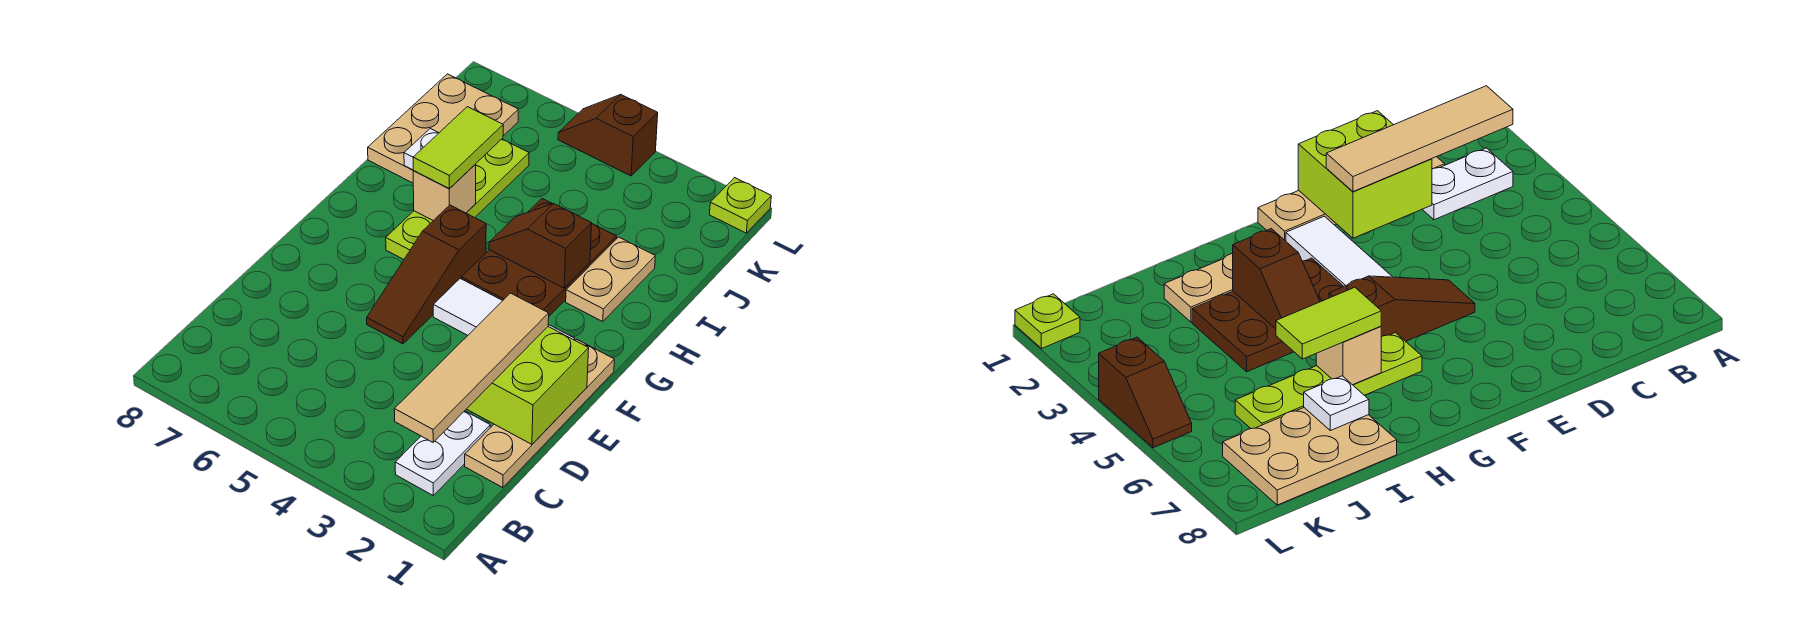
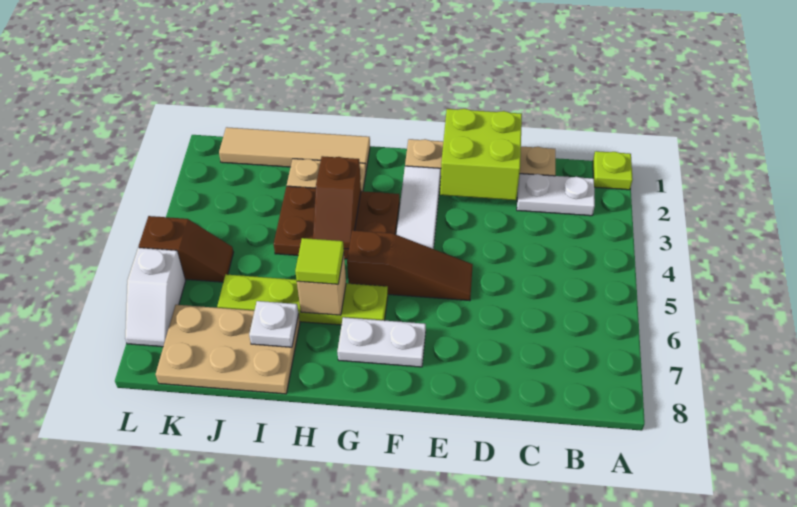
tan 1x4 tile [394,293,549,442] -> tan 1x4 tile moved to [219,127,370,170]
none -> white 1x2 plate [337,317,426,367]
lime 1x2 tile [413,107,503,189] -> lime 1x1 tile [295,238,344,284]
lime 1x1 plate [709,178,771,233] -> lime 1x1 plate moved to [593,151,633,190]
brown 1x2 slope [558,95,658,176] -> brown 1x2 slope turned to [139,216,234,282]
none -> white 1x2 slope [125,248,185,347]

